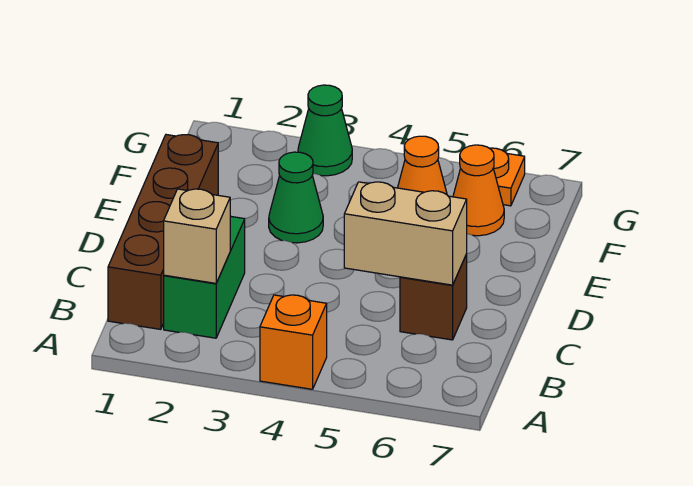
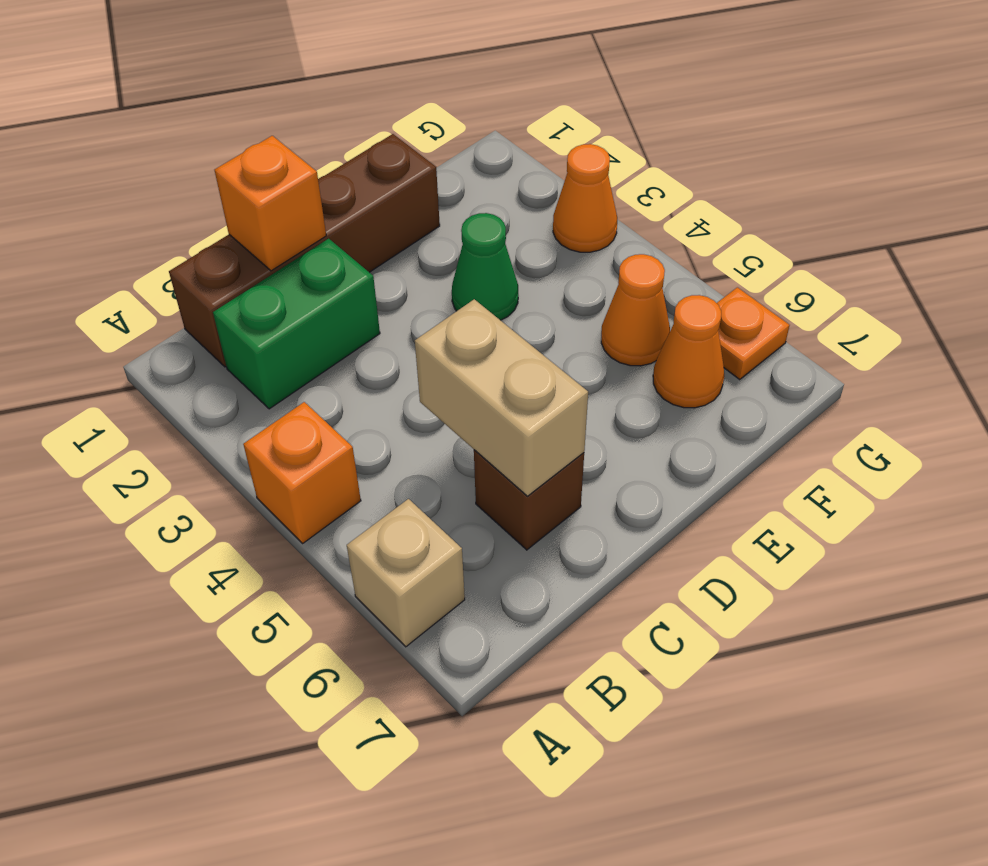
tan 1x1 brick [164,189,230,283] -> tan 1x1 brick moved to [347,499,465,647]
none -> orange 1x1 brick [215,136,326,271]
green 1x1 cone [298,85,352,176] -> orange 1x1 cone [553,144,617,252]

